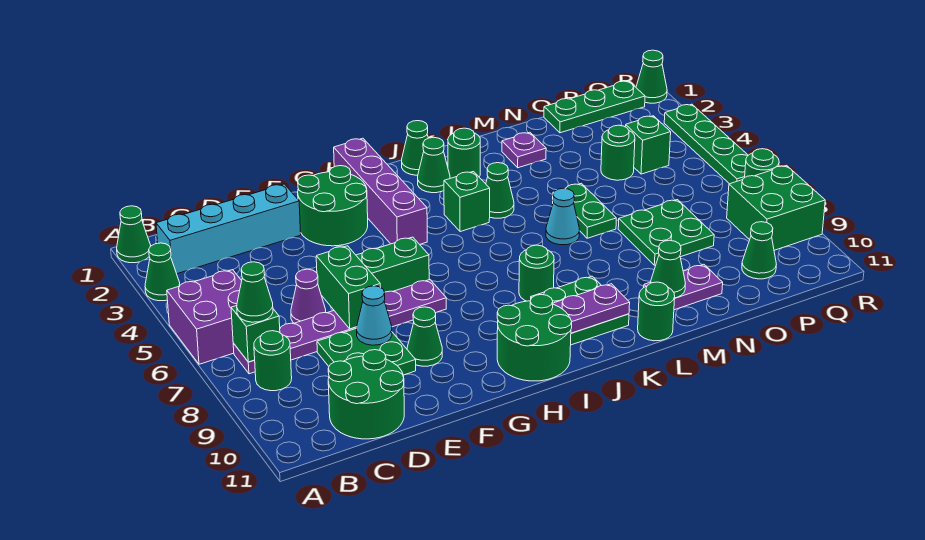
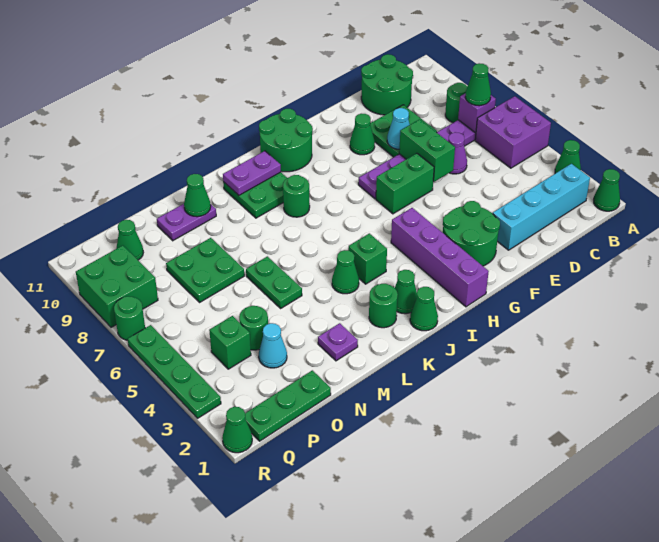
green 1x1 brick [231,306,280,362] -> purple 1x1 brick [458,93,496,132]
cyan 1x1 cone [546,188,580,245] -> cyan 1x1 cone moved to [259,323,287,368]
green 1x1 round brick [638,282,675,341] -> none

